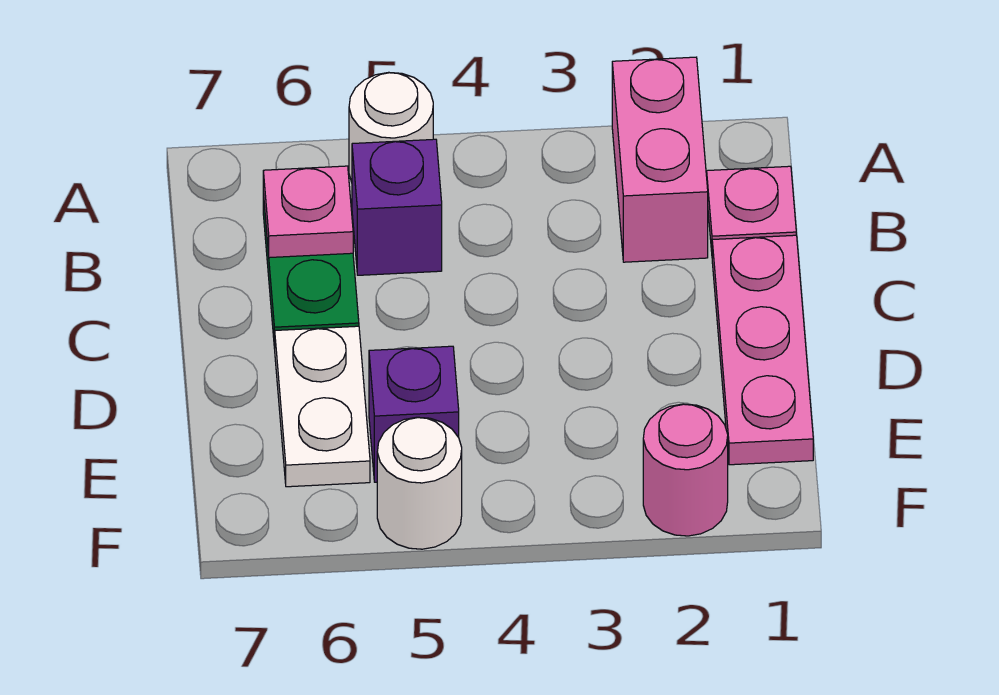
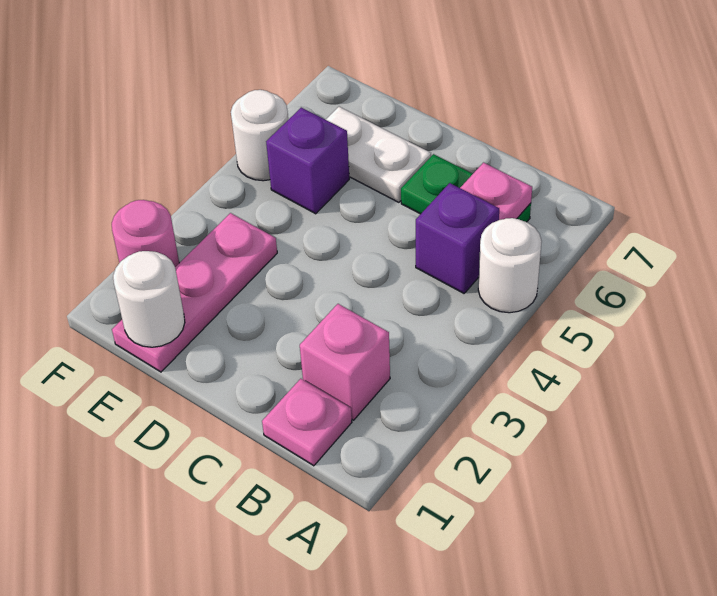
pink 1x2 brick [612,57,708,262] -> pink 1x1 brick [300,304,390,420]
pink 1x3 plate [712,235,813,465] -> pink 1x3 plate turned to [112,213,277,372]
none -> white 1x1 round brick [113,251,185,347]

